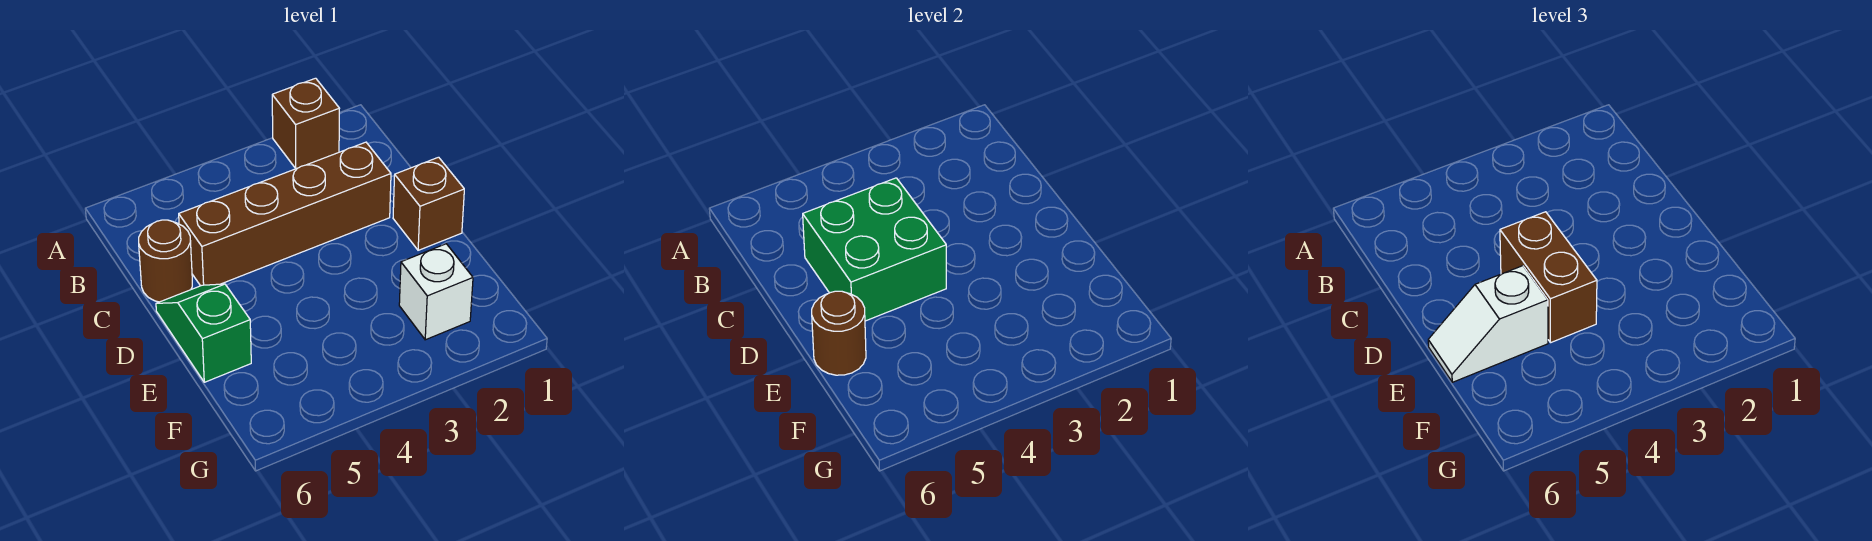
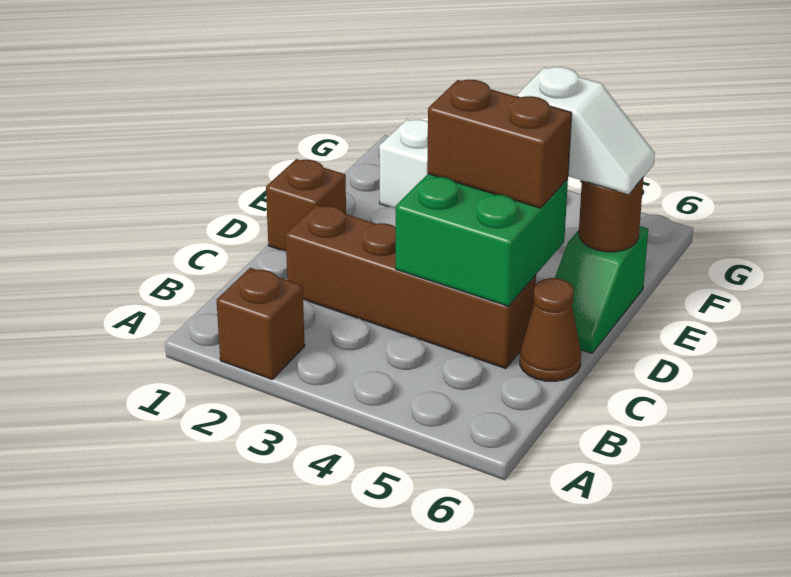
brown 1x1 round brick [139,220,192,302] -> brown 1x1 cone [520,278,581,381]
brown 1x2 brick [1500,212,1597,343] -> brown 1x2 brick turned to [427,80,572,208]

